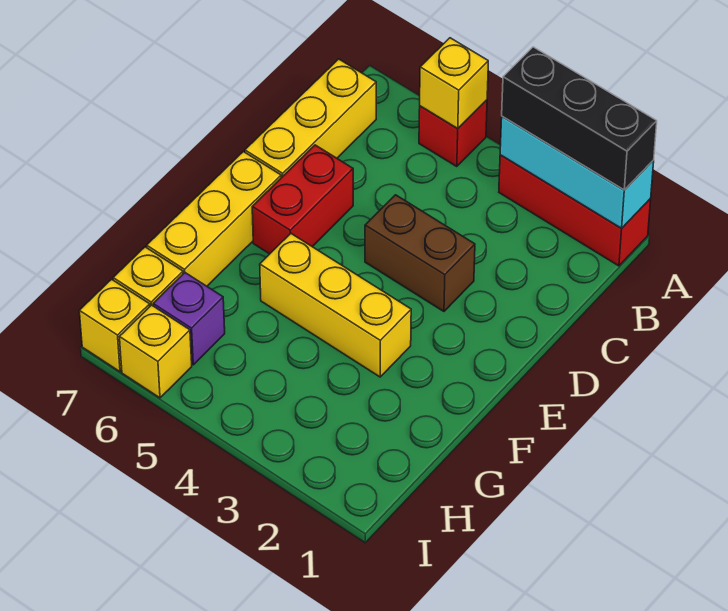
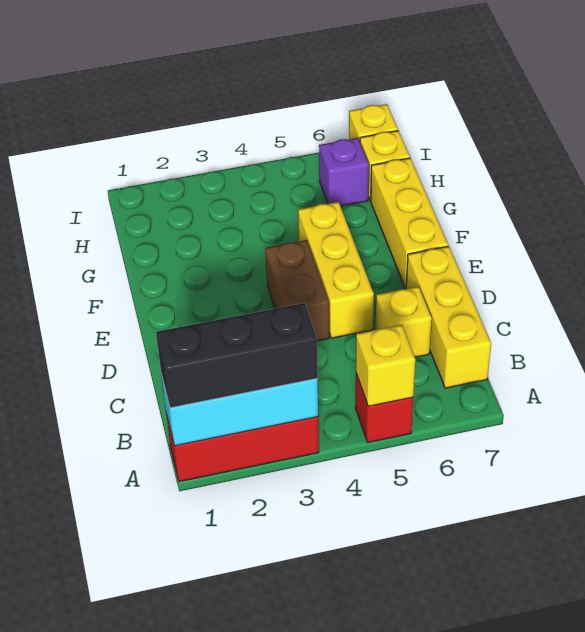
brown 1x2 brick [365,195,475,311] -> brown 1x2 brick turned to [265,240,329,341]
red 1x2 brick [252,145,353,254] -> none
yellow 1x3 brick [260,234,411,377] -> yellow 1x3 brick turned to [298,202,374,338]
yellow 1x1 brick [120,305,192,398] -> yellow 1x1 brick moved to [376,287,432,357]

